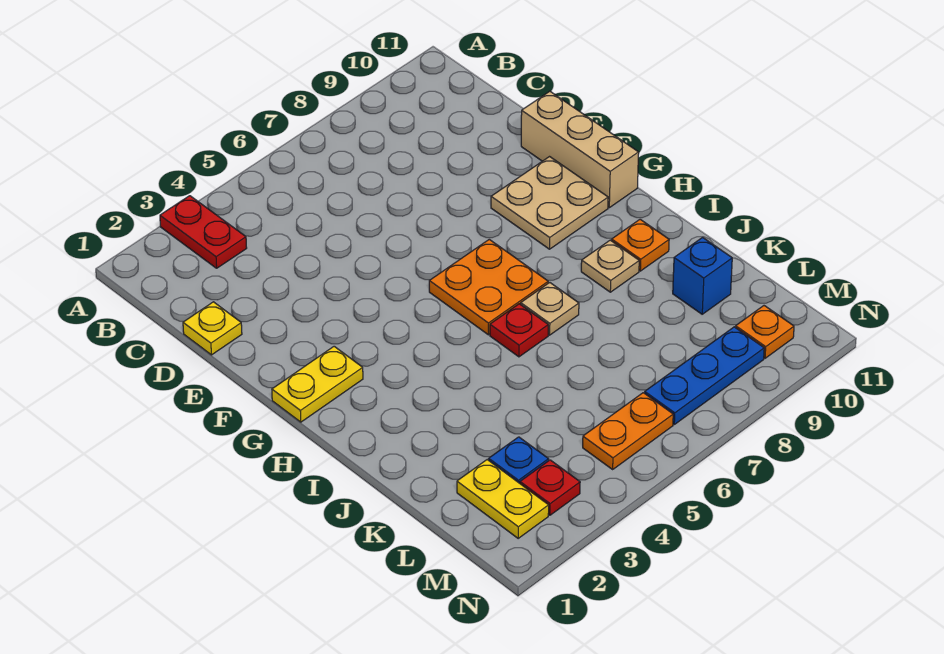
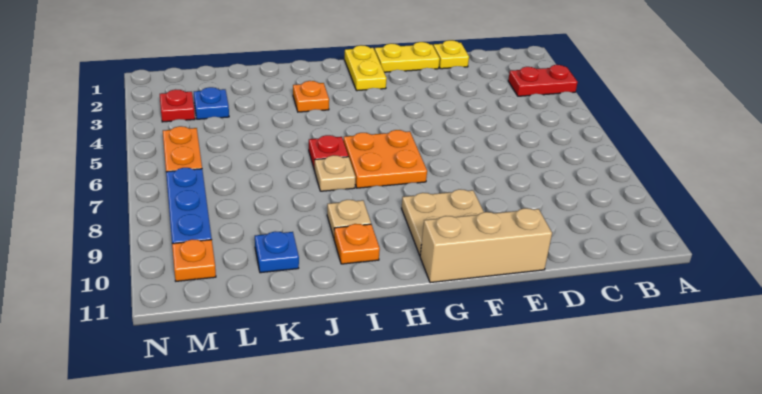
none -> orange 1x1 plate [293,81,329,112]
blue 1x1 brick [673,237,732,314] -> blue 1x1 plate [255,231,299,273]
yellow 1x2 plate [457,460,549,538] -> yellow 1x2 plate moved to [375,42,440,72]

